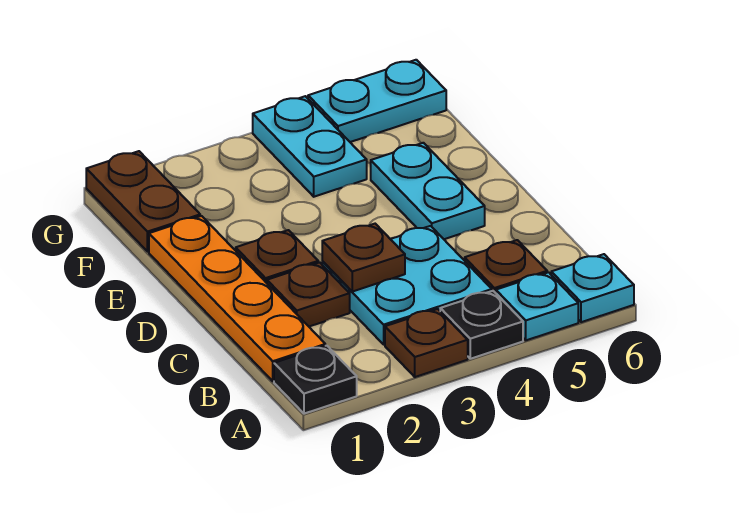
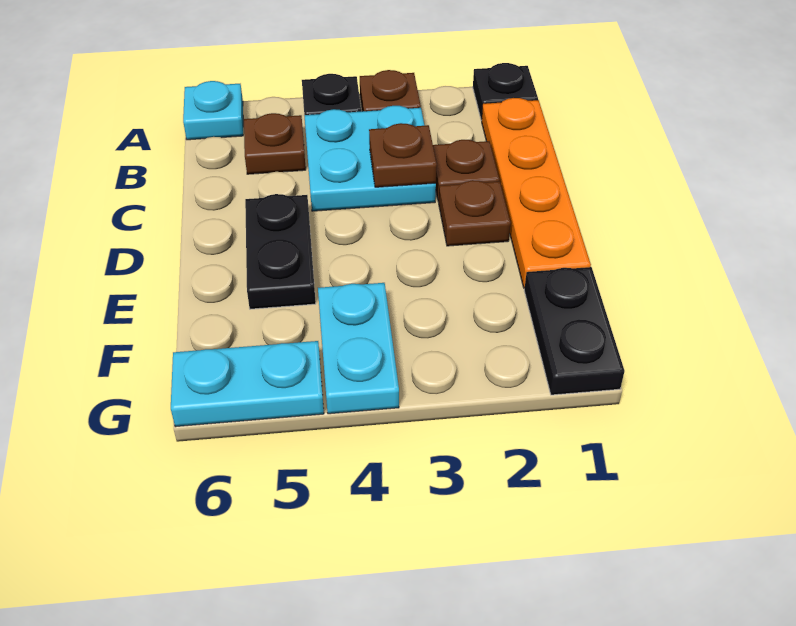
cyan 1x1 plate [496,272,578,340] -> none
cyan 1x2 plate [371,143,485,239] -> black 1x2 plate [245,194,316,309]
brown 1x2 plate [86,151,200,252] -> black 1x2 plate [524,267,625,395]

